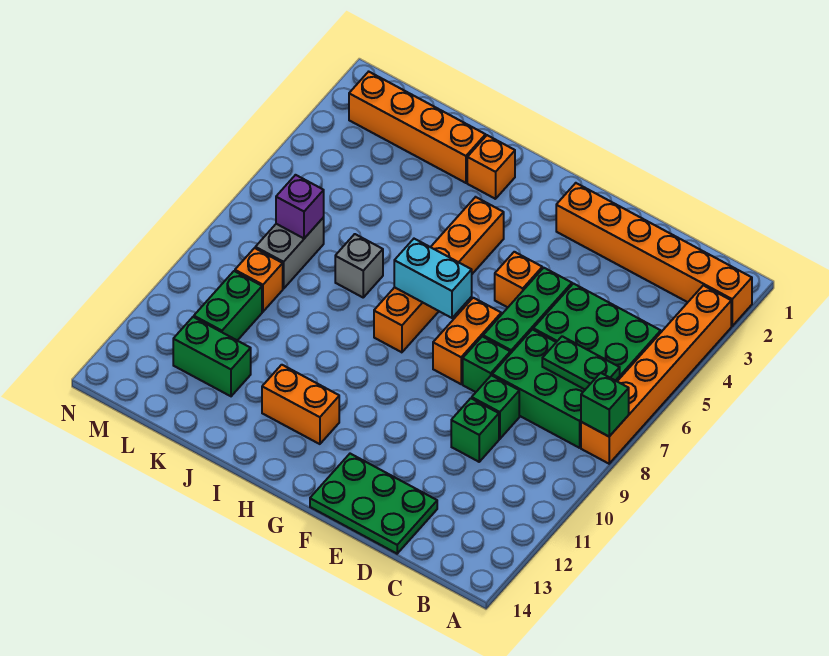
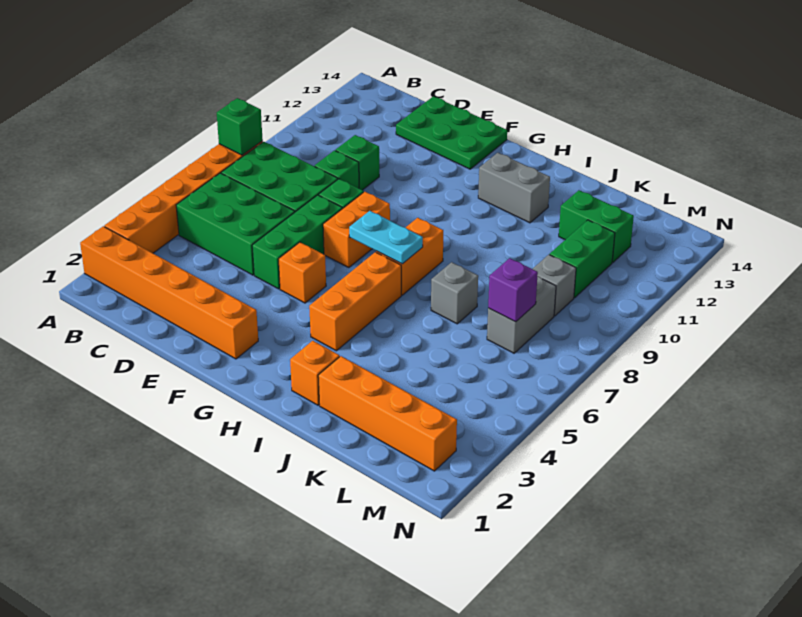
green 1x2 plate [542,336,620,389] -> none
cyan 1x2 brick [394,239,472,318] -> cyan 1x2 plate [349,211,423,264]
orange 1x2 brick [262,365,339,444] -> grey 1x2 brick [478,153,550,223]
orange 1x1 brick [235,248,283,312] -> grey 1x1 brick [533,255,576,316]

